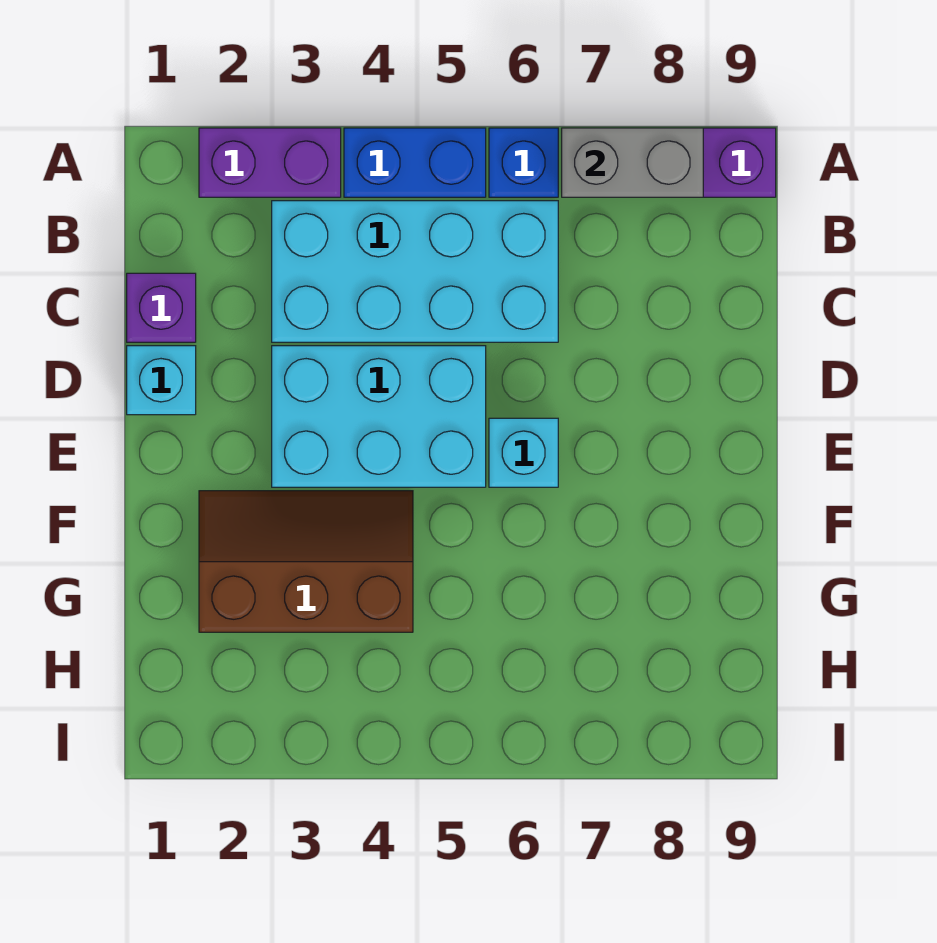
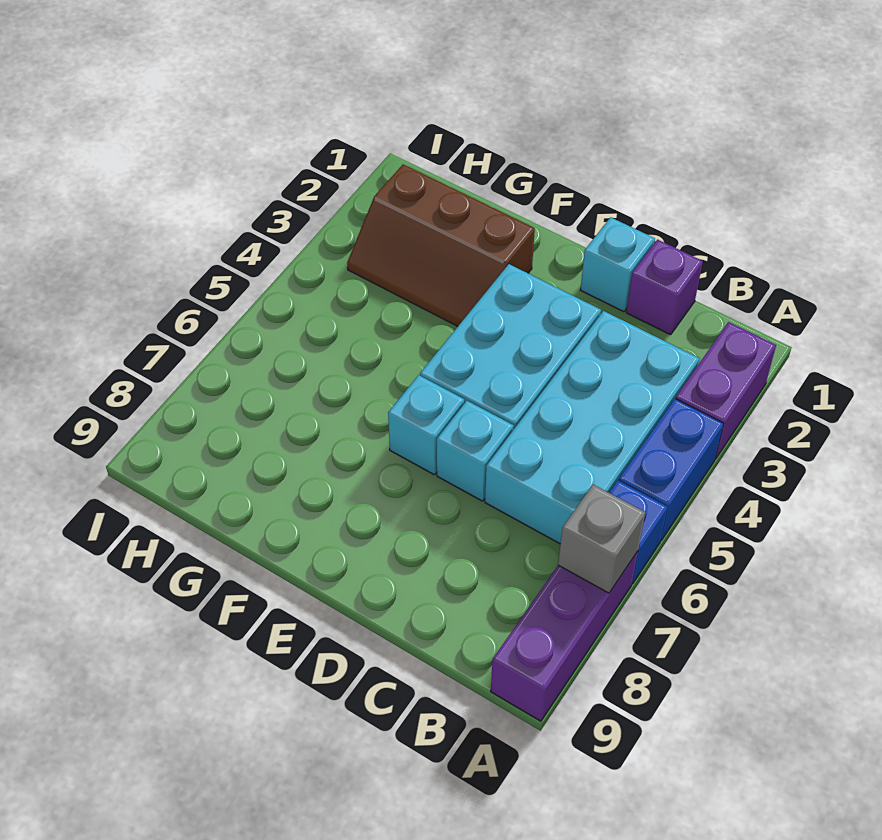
grey 1x2 brick [562,128,703,197] -> grey 1x1 brick [558,485,645,593]
none -> cyan 1x1 brick [437,401,514,501]
brown 2x3 slope [199,491,413,632] -> brown 2x3 slope turned to [347,164,535,326]

